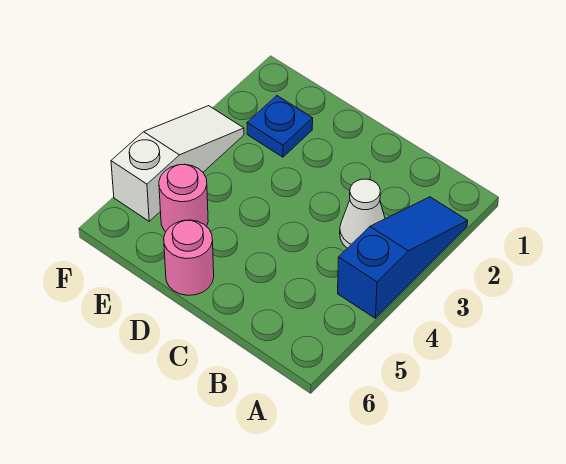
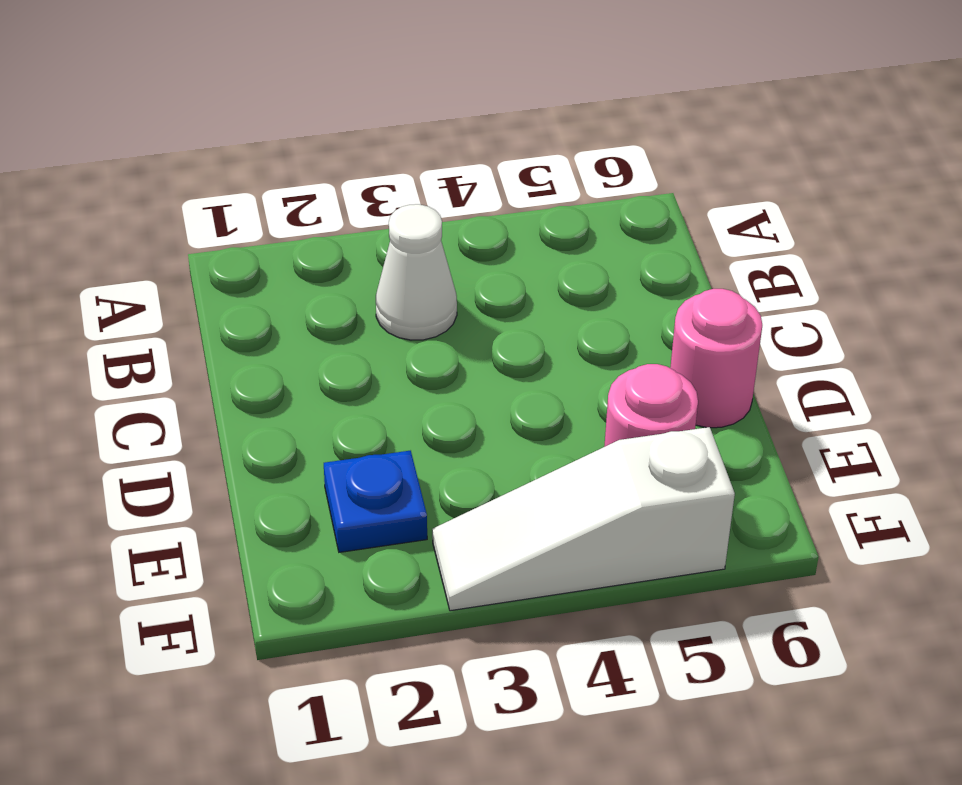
blue 1x3 slope [338,197,468,318] -> none

